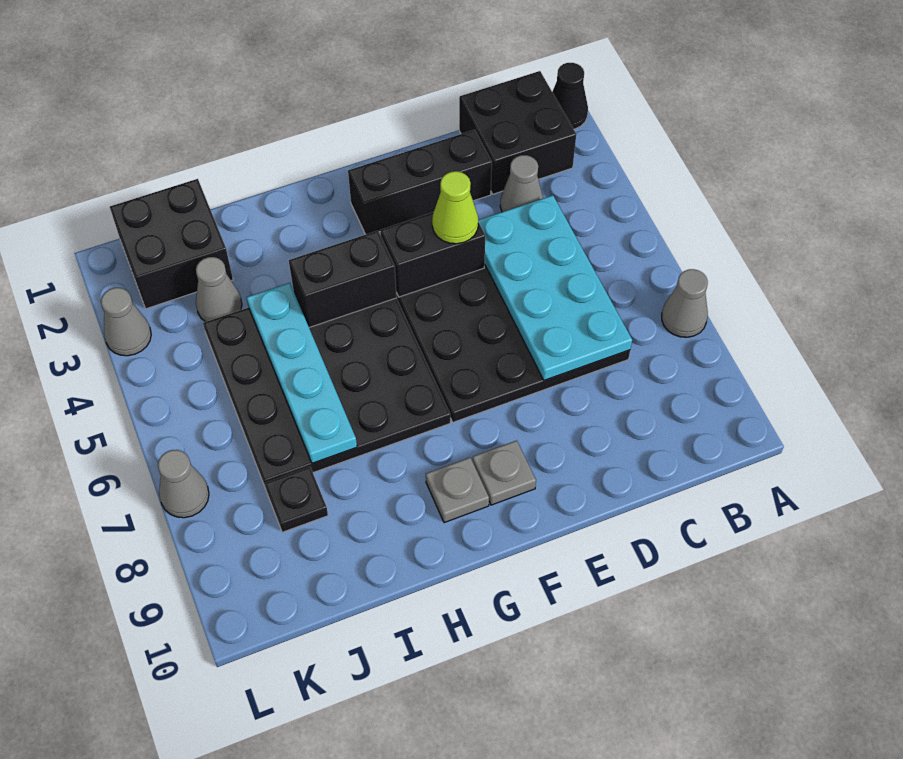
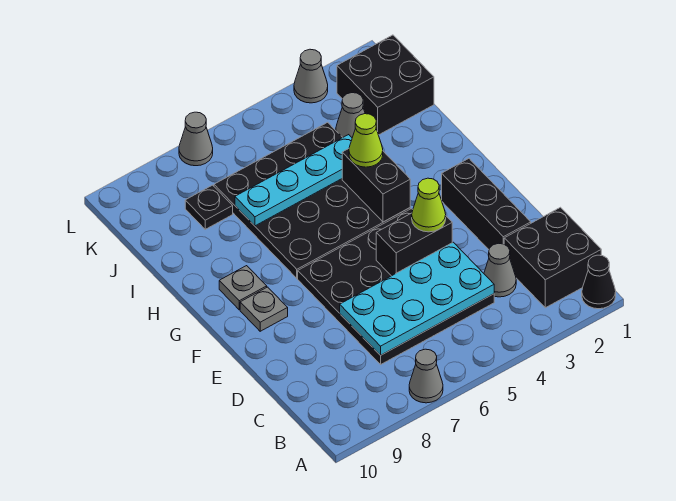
black 1x2 brick [380,213,485,297] -> black 1x2 brick turned to [376,213,452,276]
none -> lime 1x1 cone [349,114,383,167]

